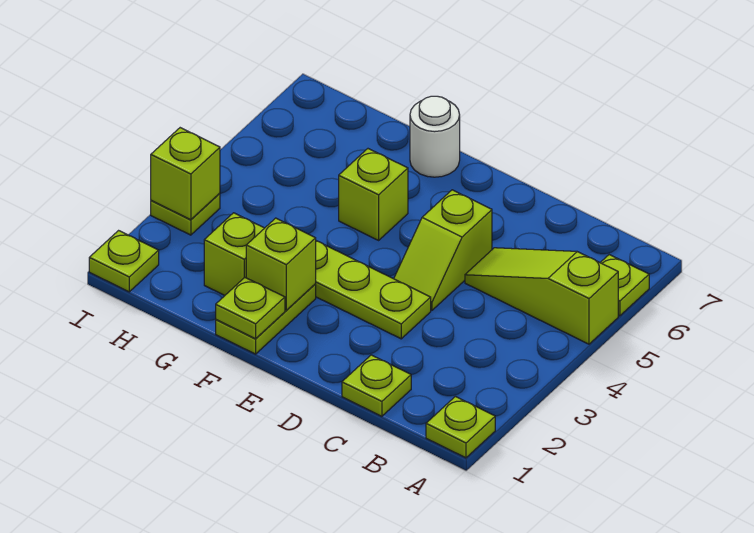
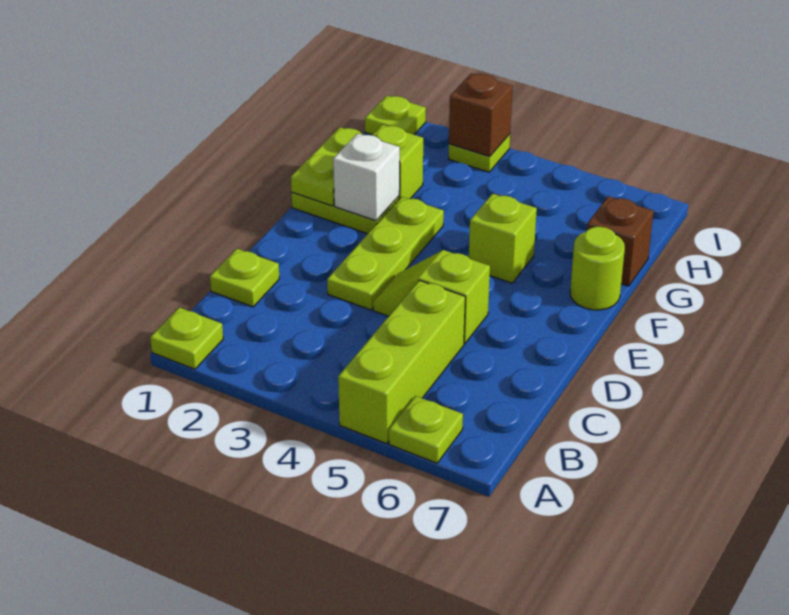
lime 1x3 slope [465,248,618,344] -> lime 1x3 brick [338,280,465,444]
lime 1x1 plate [216,278,285,339] -> lime 1x2 plate [291,127,363,206]
lime 1x1 brick [246,218,316,310] -> white 1x1 brick [333,134,400,221]
white 1x1 round brick [410,96,460,177] -> lime 1x1 round brick [570,227,625,310]
none -> brown 1x1 brick [587,196,654,286]
lime 1x1 brick [151,128,220,220] -> brown 1x1 brick [449,73,513,157]

